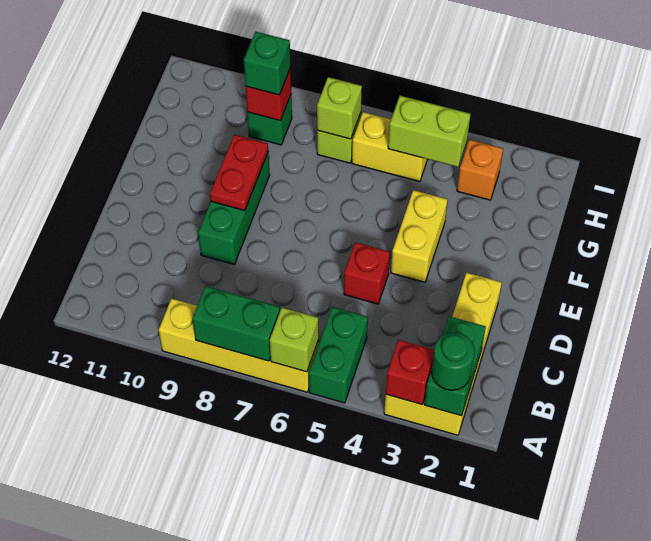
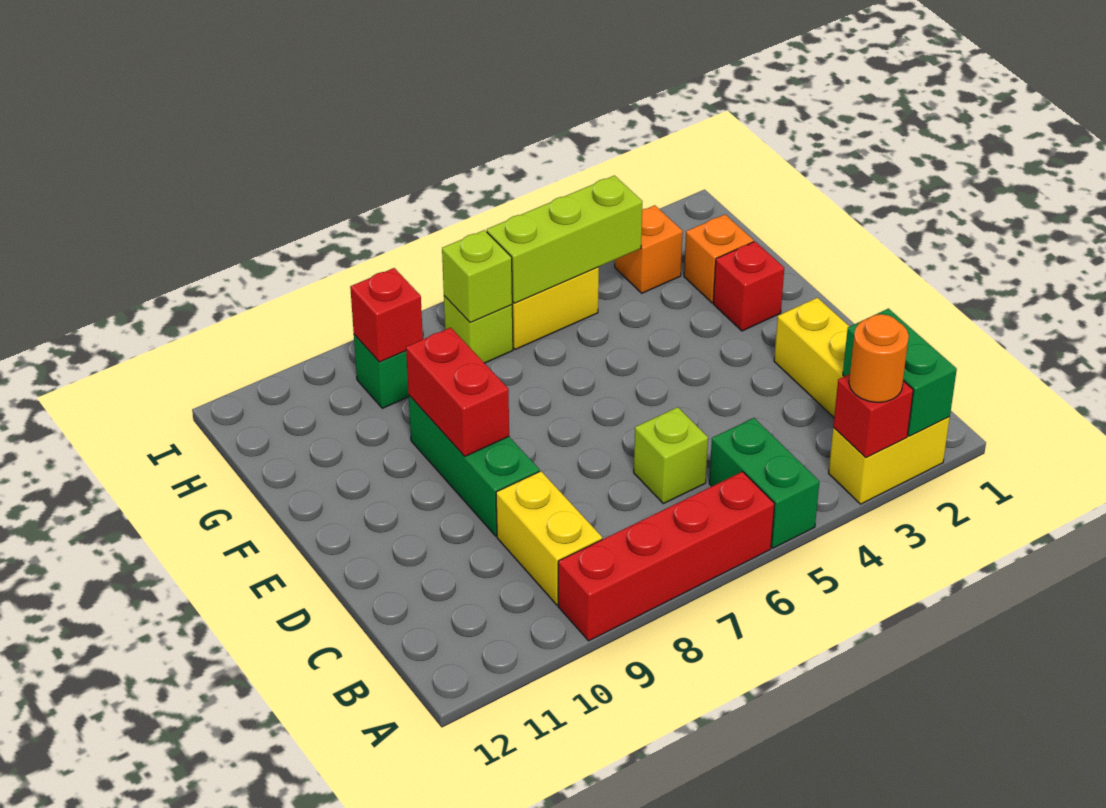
green 1x1 round brick [432,333,475,390] -> none
none -> orange 1x1 round brick [849,314,909,402]
yellow 1x4 brick [159,299,319,392] -> red 1x4 brick [558,472,775,641]
lime 1x1 brick [270,308,319,372] -> lime 1x1 brick moved to [634,407,708,504]
green 1x2 brick [193,286,280,361] -> none
red 1x1 brick [344,242,390,304] -> red 1x1 brick moved to [713,242,784,331]
yellow 1x2 brick [391,190,448,282] -> yellow 1x2 brick moved to [496,471,602,605]
red 1x2 plate [210,135,268,211] -> red 1x2 brick [406,328,509,456]
none -> orange 1x1 brick [684,214,754,303]
lime 1x2 brick [388,96,471,167] -> lime 1x3 brick [487,176,643,303]
green 1x1 brick [244,32,291,95] -> none

